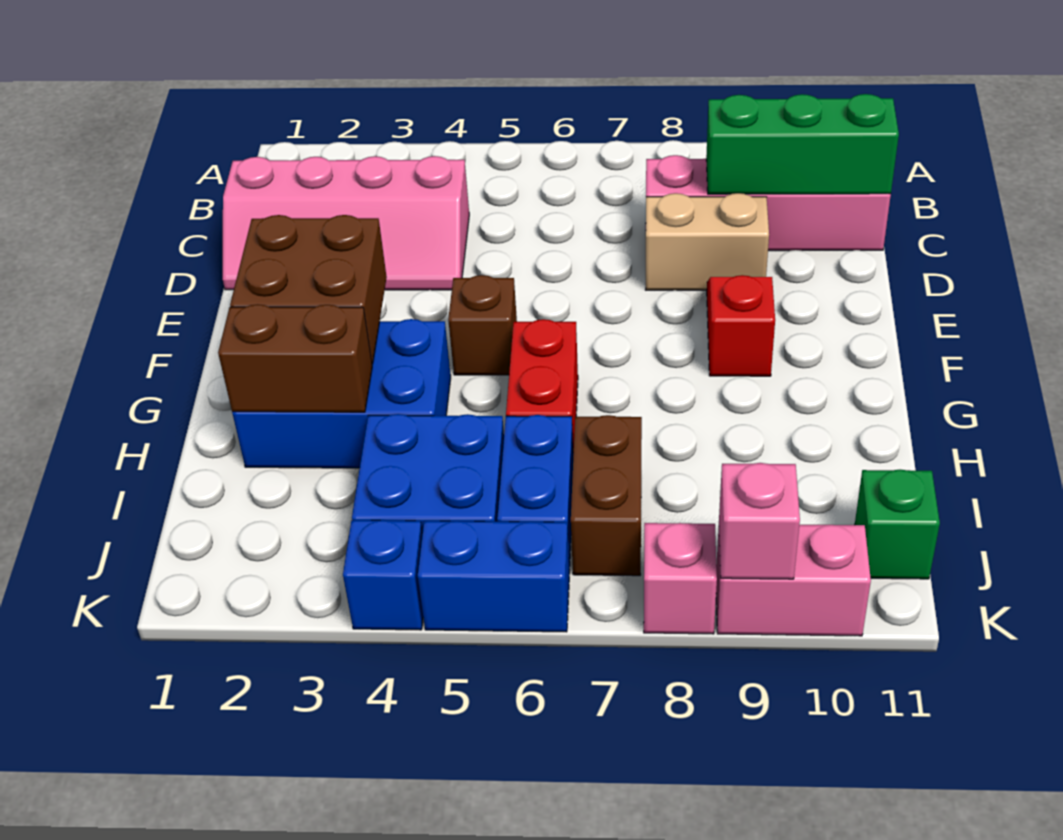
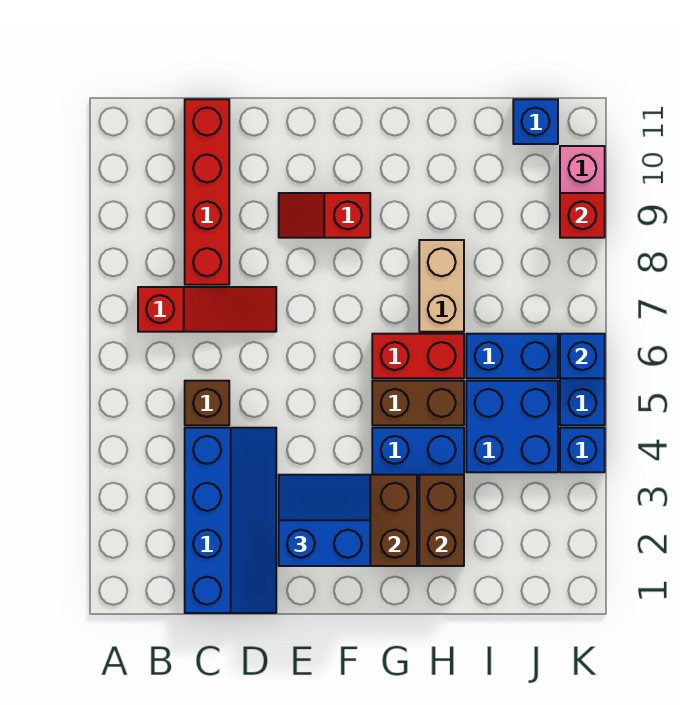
none -> red 1x3 slope [138,287,276,332]
pink 2x4 slope [223,156,469,290] -> blue 2x4 slope [185,428,276,613]
pink 1x4 brick [646,155,891,251] -> red 1x4 brick [185,99,229,285]
green 1x3 brick [706,94,899,194] -> none
tan 1x2 brick [645,193,769,290] -> tan 1x2 brick moved to [419,240,464,332]
none -> blue 2x2 slope [279,475,370,566]
brown 1x1 brick [448,275,517,375] -> brown 1x1 brick moved to [185,381,229,425]
brown 1x2 brick [571,415,642,576] -> brown 1x2 brick moved to [372,381,464,425]
green 1x1 brick [855,470,940,579] -> blue 1x1 brick [513,99,558,144]
none -> blue 1x1 brick [560,334,605,378]
pink 1x1 brick [644,523,717,634] -> none
pink 1x1 brick [719,463,800,579] -> red 1x1 brick [560,193,605,238]

